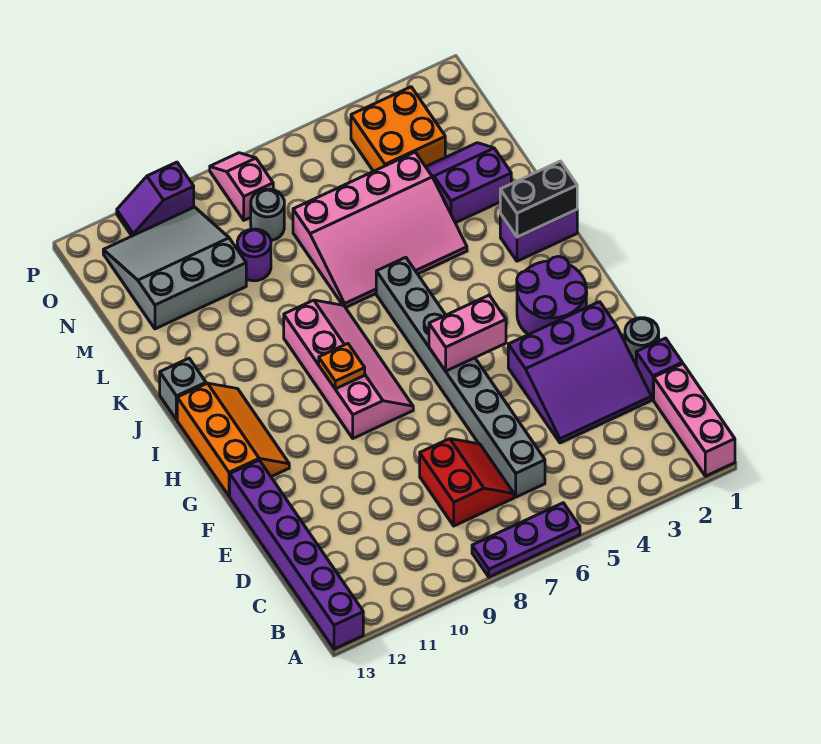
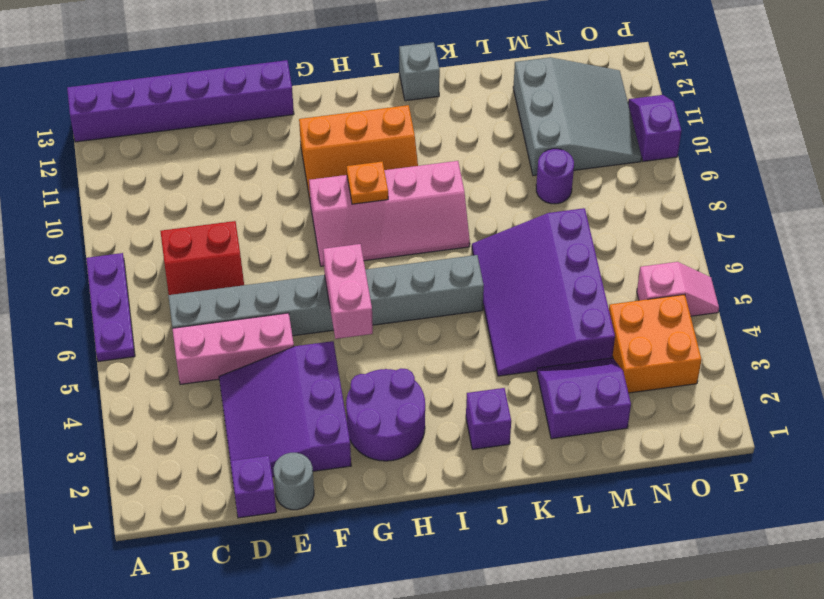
pink 1x3 brick [654,364,735,476] -> pink 1x3 brick moved to [172,313,294,385]
orange 2x3 slope [177,383,289,496] -> orange 2x3 slope moved to [299,105,418,199]
purple 1x2 brick [500,210,577,261] -> purple 1x1 brick [466,388,511,450]
black 1x2 brick [500,161,577,237] -> none
pink 3x4 slope [293,152,467,308] -> purple 3x4 slope [472,208,615,376]
purple 2x2 slope [426,143,511,223] -> purple 2x2 slope turned to [537,358,631,439]
grey 1x1 round brick [251,189,284,241] -> none
pink 1x2 slope [210,153,273,220] -> pink 1x2 slope moved to [637,262,719,316]

